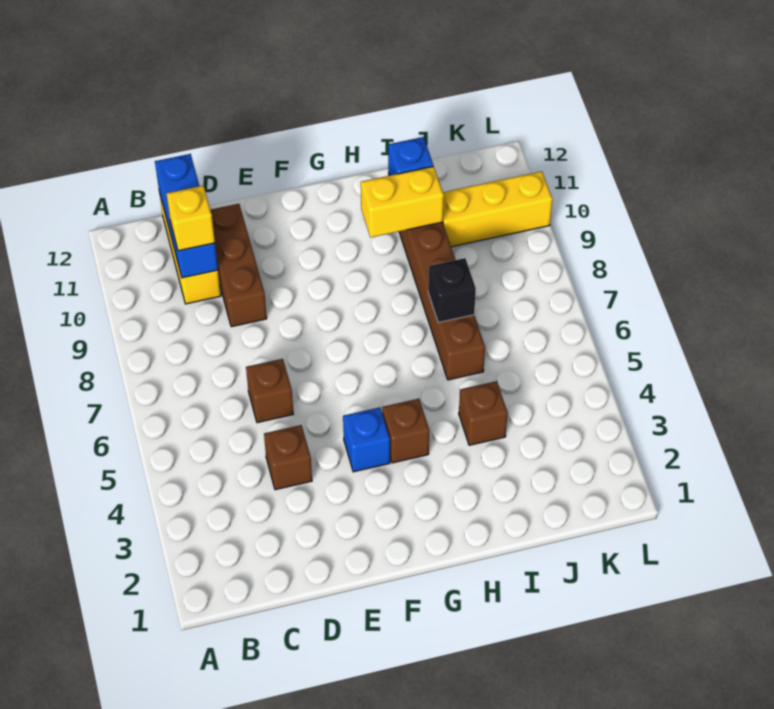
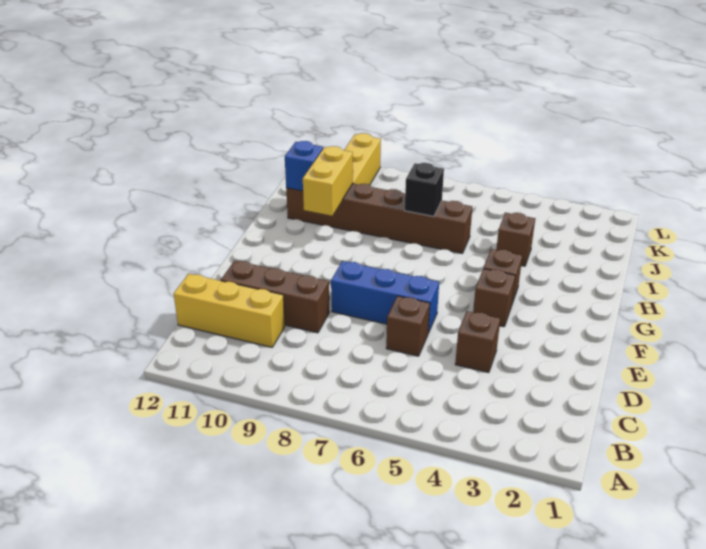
blue 1x3 brick [155,154,218,278] -> blue 1x3 brick moved to [331,261,439,333]
yellow 1x1 brick [166,186,215,251] -> none
blue 1x1 brick [343,407,390,472] -> brown 1x1 brick [473,269,515,327]

